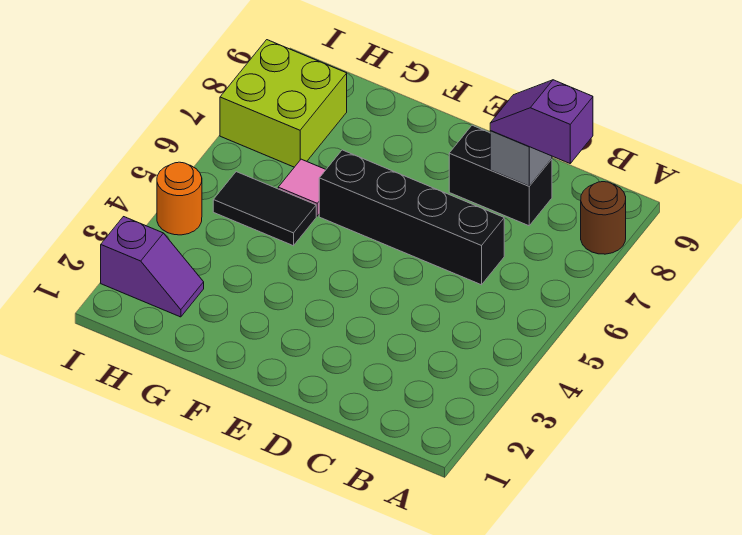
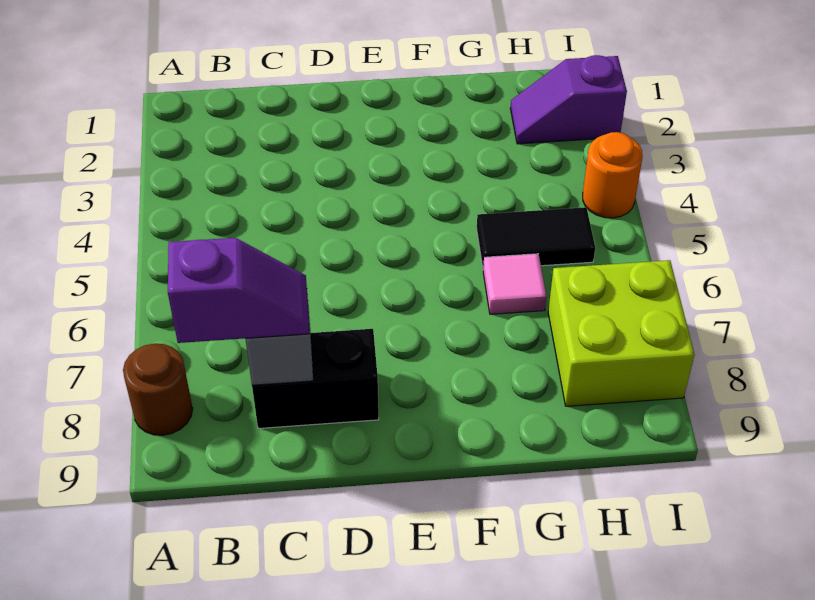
black 1x4 brick [319,150,504,285] -> none

